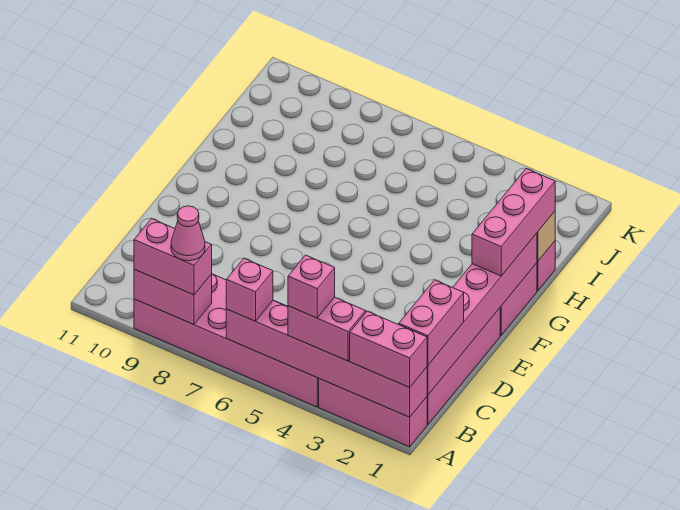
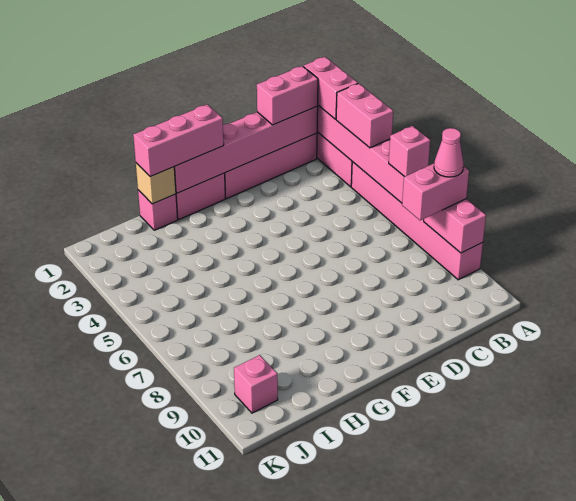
pink 2x6 brick [134,274,319,407] -> pink 1x6 brick [351,162,483,280]
pink 1x1 brick [288,255,335,318] -> pink 1x1 brick moved to [234,355,278,413]
pink 1x2 brick [134,219,212,295] -> pink 1x2 brick turned to [402,164,469,220]

